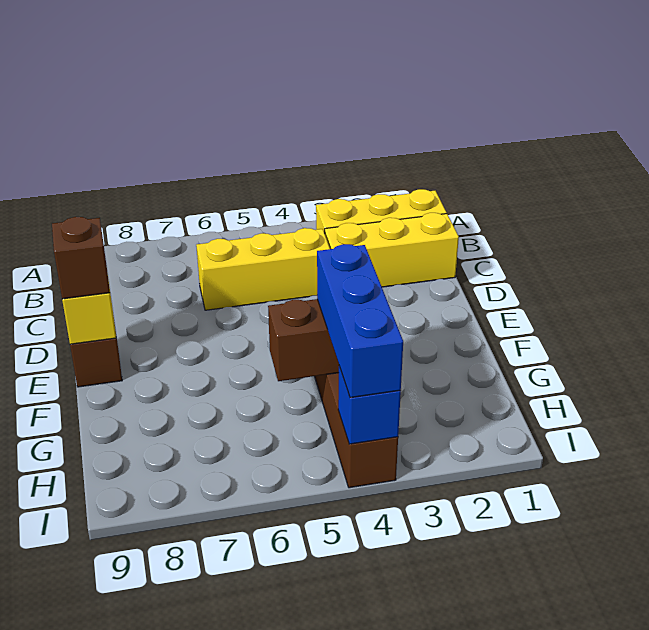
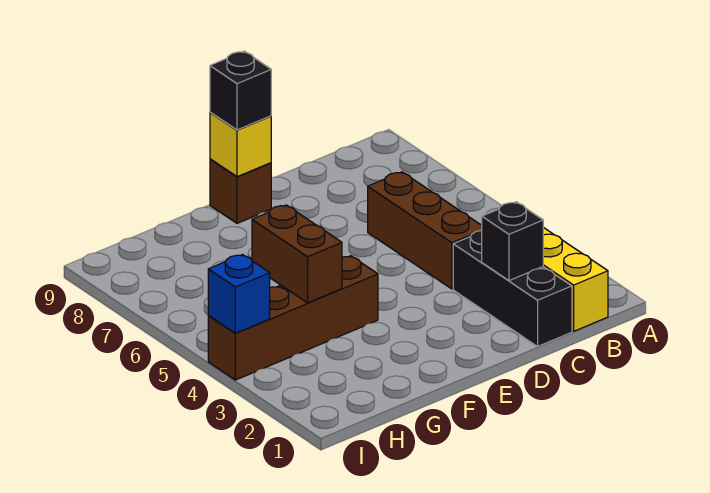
yellow 1x3 brick [325,213,459,287] -> black 1x3 brick [453,230,572,346]
none -> black 1x1 brick [482,202,543,281]
yellow 1x3 brick [196,228,330,310] -> brown 1x3 brick [368,172,482,289]
brown 1x1 brick [52,217,110,299] -> black 1x1 brick [210,51,271,130]
blue 1x3 brick [317,244,403,398] -> none

